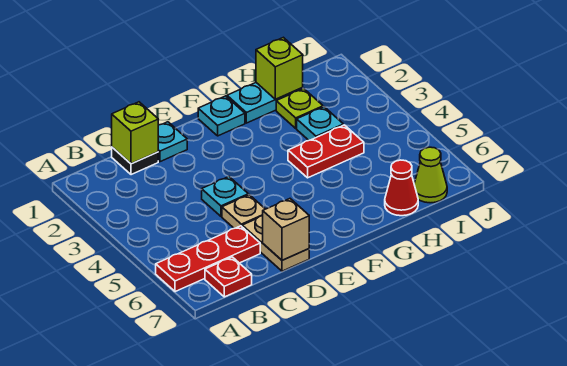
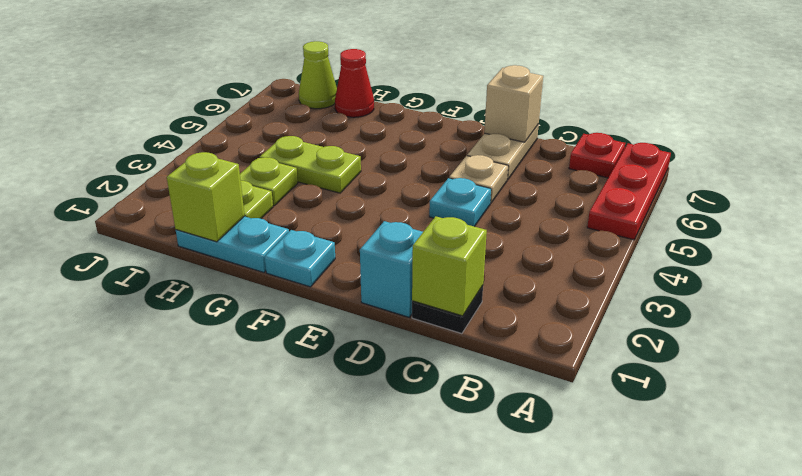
red 1x3 plate [156,226,260,292] -> red 1x3 plate turned to [587,143,671,240]
cyan 1x1 plate [158,122,187,162] -> cyan 1x1 brick [360,221,423,317]
red 1x2 plate [288,125,364,178] -> lime 1x2 plate [260,136,361,193]
cyan 1x1 plate [297,107,343,140] -> lime 1x1 plate [240,157,298,206]

